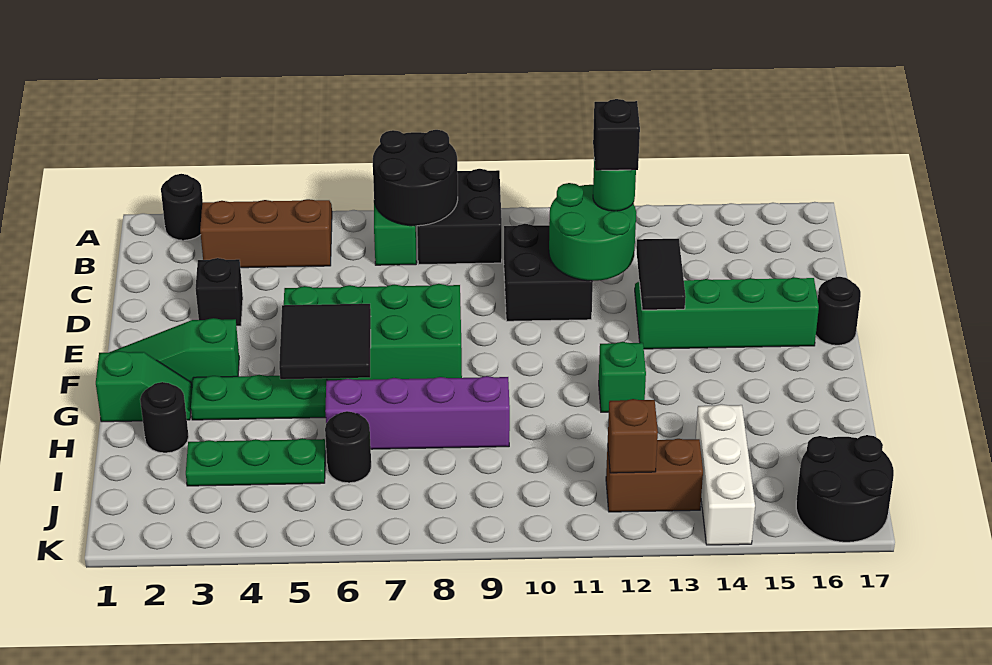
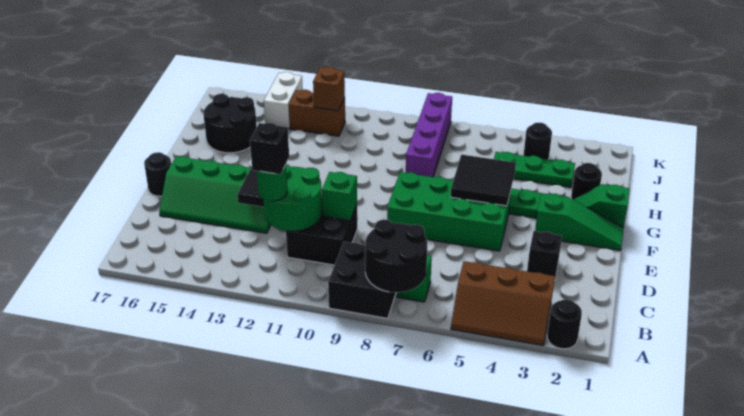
green 1x1 brick [599,342,646,412] -> green 1x1 brick moved to [322,172,357,221]
purple 1x4 brick [325,376,510,449] -> purple 1x4 brick turned to [406,93,452,177]
black 1x1 round brick [325,411,371,483] -> black 1x1 round brick moved to [524,122,552,159]
white 1x3 brick [696,404,755,545] -> white 1x2 brick [264,72,303,129]
black 2x2 round brick [796,435,894,542] -> black 2x2 round brick moved to [203,94,257,153]

